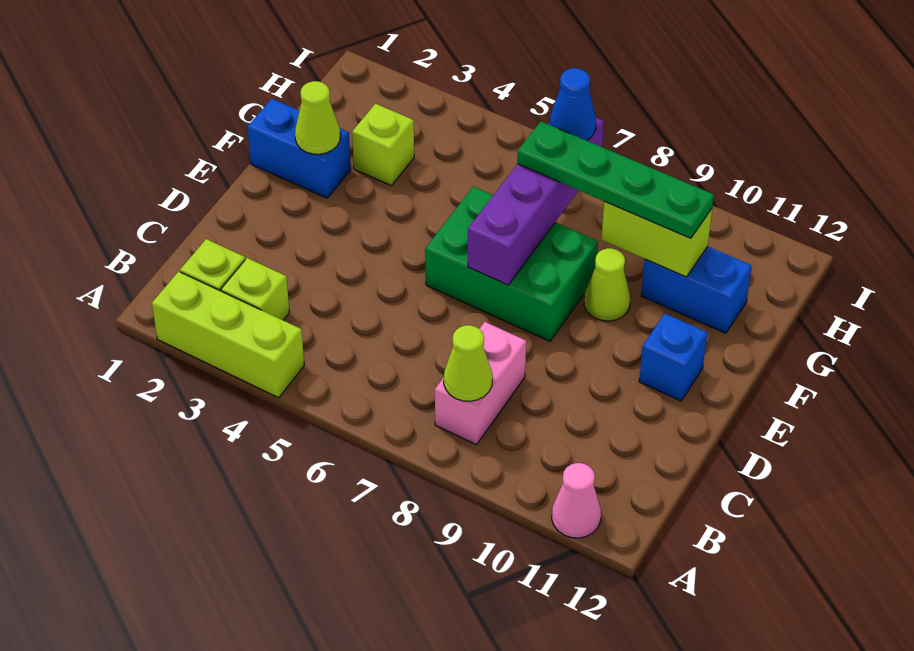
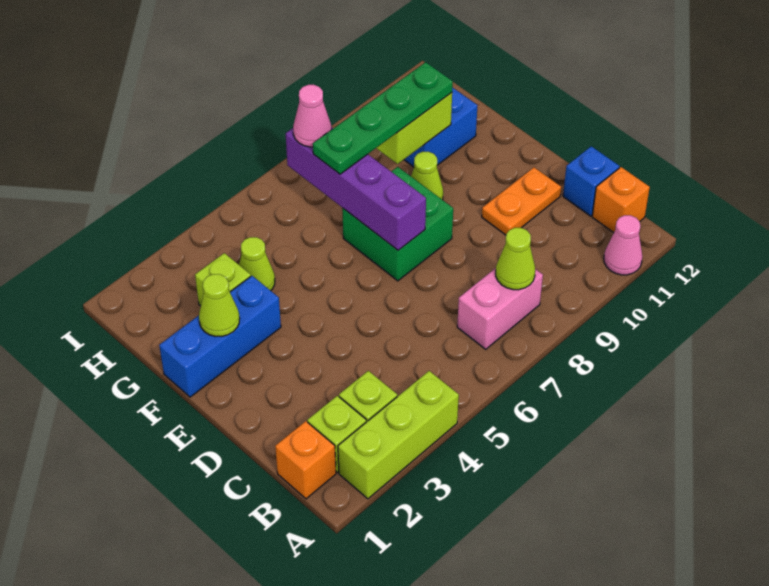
none -> orange 1x1 brick [275,421,336,499]
pink 1x2 brick [435,322,526,445] -> pink 1x2 brick turned to [457,268,543,349]
none -> orange 1x1 brick [592,167,650,233]
none -> orange 1x2 plate [482,167,561,235]
green 2x3 brick [425,187,598,341] -> green 2x2 brick [342,167,453,281]
blue 1x1 brick [639,314,707,401] -> blue 1x1 brick moved to [563,146,619,216]
blue 1x2 brick [247,99,351,198] -> blue 1x3 brick [159,276,281,397]
none -> lime 1x1 cone [239,237,275,291]
blue 1x1 cone [550,68,596,140] -> pink 1x1 cone [293,85,331,147]

